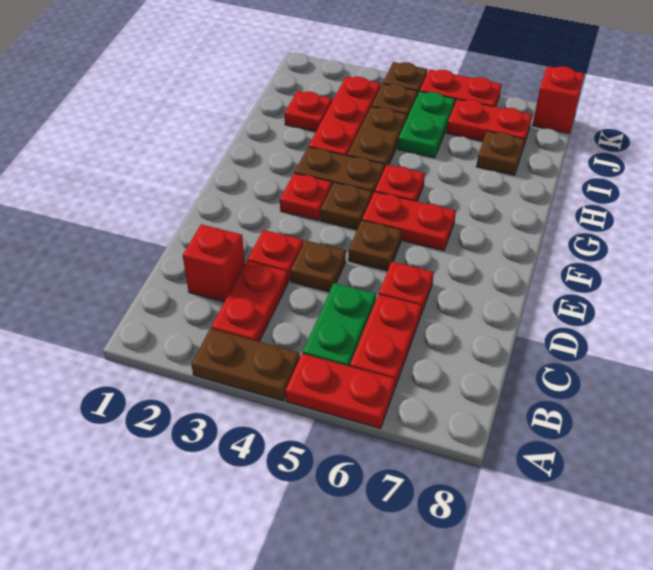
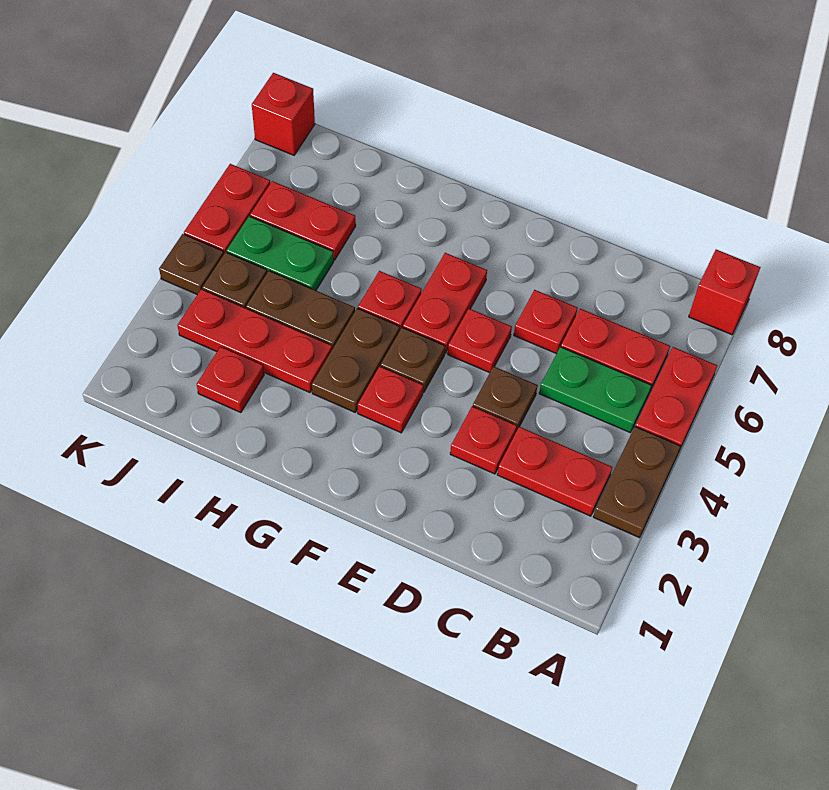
red 1x1 brick [183,224,245,302] -> red 1x1 brick moved to [689,250,761,335]
brown 1x1 plate [348,221,402,271] -> red 1x1 plate [448,309,512,373]
brown 1x1 plate [476,131,525,175] -> none
red 1x2 plate [447,99,532,147] -> red 1x2 plate turned to [250,181,356,260]

